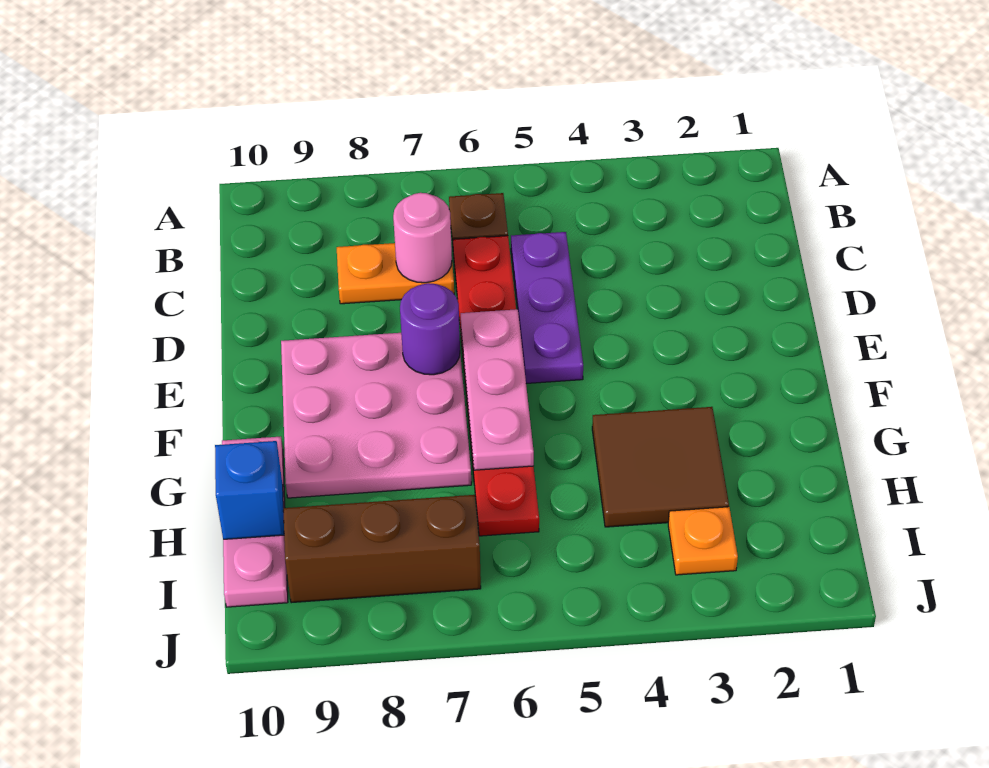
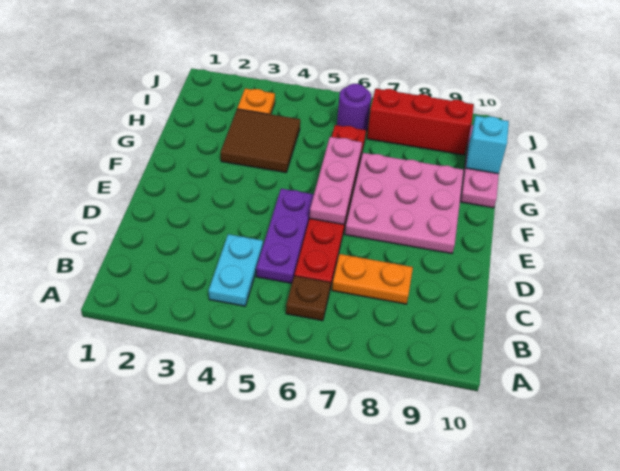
none -> cyan 1x2 plate [209,234,263,306]
pink 1x1 round brick [393,193,452,283] -> none
purple 1x1 round brick [400,283,460,375] -> purple 1x1 round brick moved to [337,84,371,131]
blue 1x1 brick [215,441,284,539] -> cyan 1x1 brick [466,116,509,174]
brown 1x3 brick [283,495,481,603] -> red 1x3 brick [367,89,474,155]

